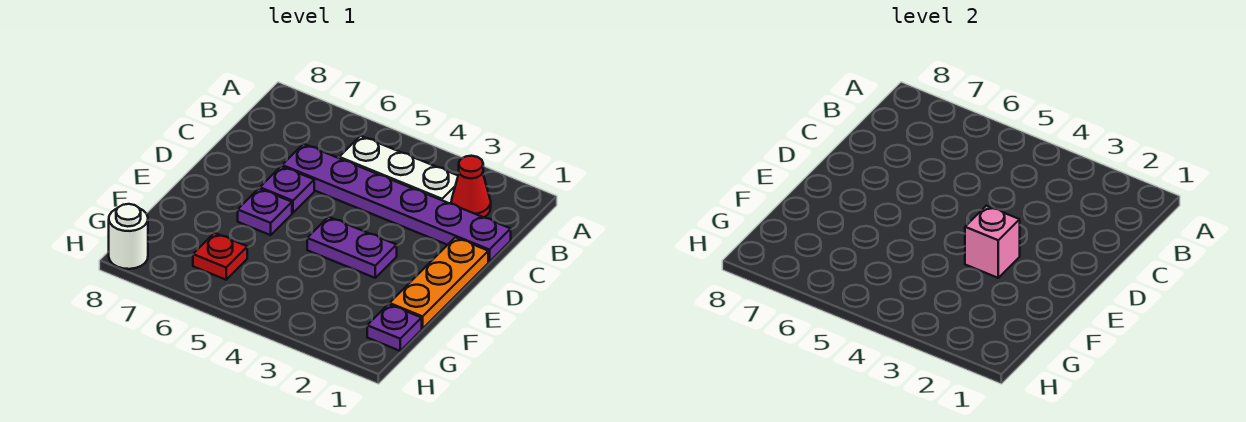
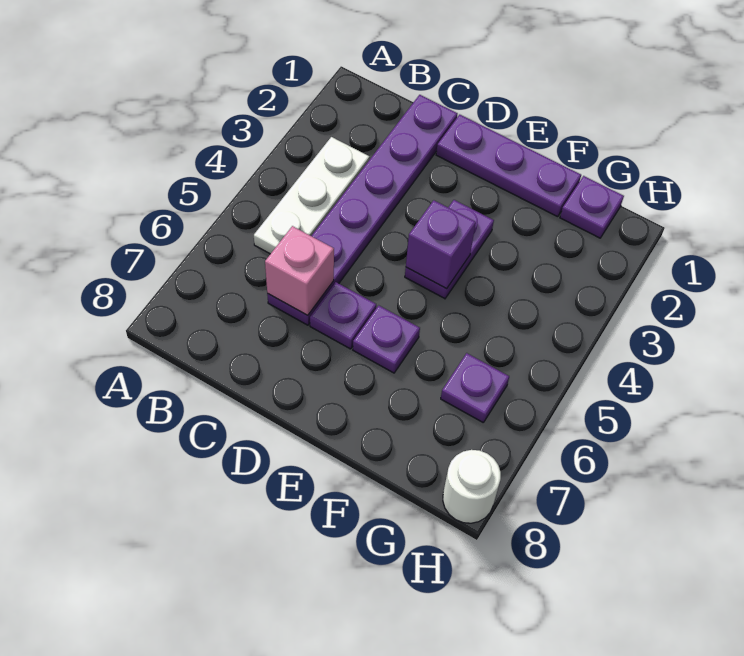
red 1x1 cone [451,156,491,218] -> none
orange 1x3 plate [390,237,488,329] -> purple 1x3 plate [436,115,581,217]
pink 1x1 brick [965,206,1020,278] -> pink 1x1 brick moved to [265,226,334,315]
none -> purple 1x1 brick [406,200,476,289]
red 1x1 plate [193,233,247,280] -> purple 1x1 plate [441,353,509,423]

